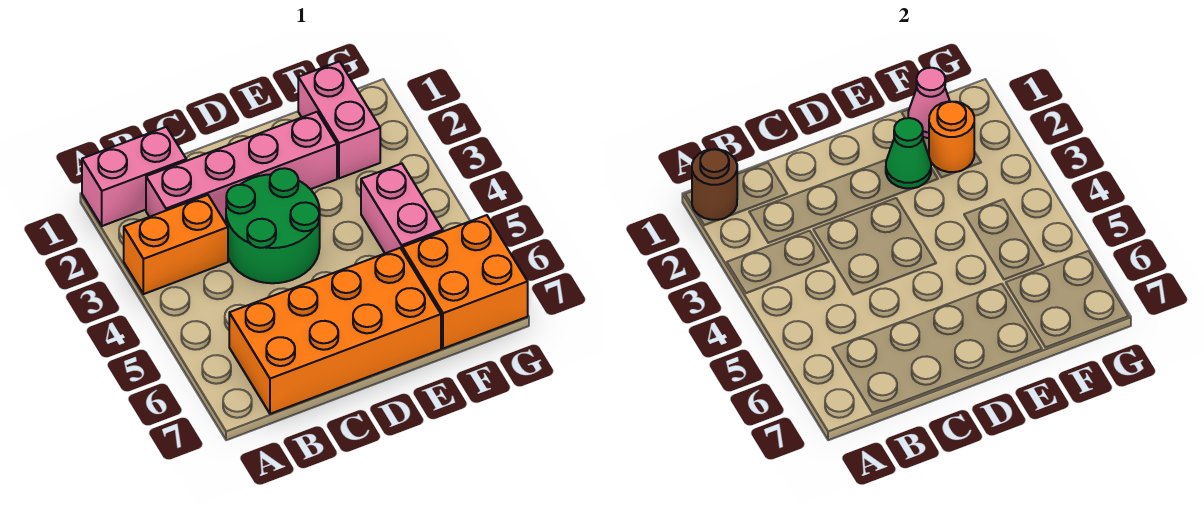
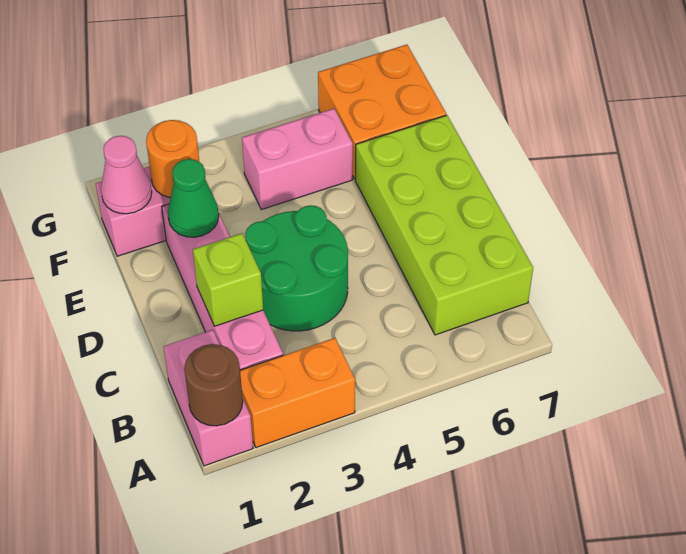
orange 1x2 brick [124,195,228,294] -> orange 1x2 brick turned to [240,338,355,448]
orange 2x4 brick [229,248,441,414] -> lime 2x4 brick [356,115,533,335]
none -> lime 1x1 brick [193,233,263,326]

